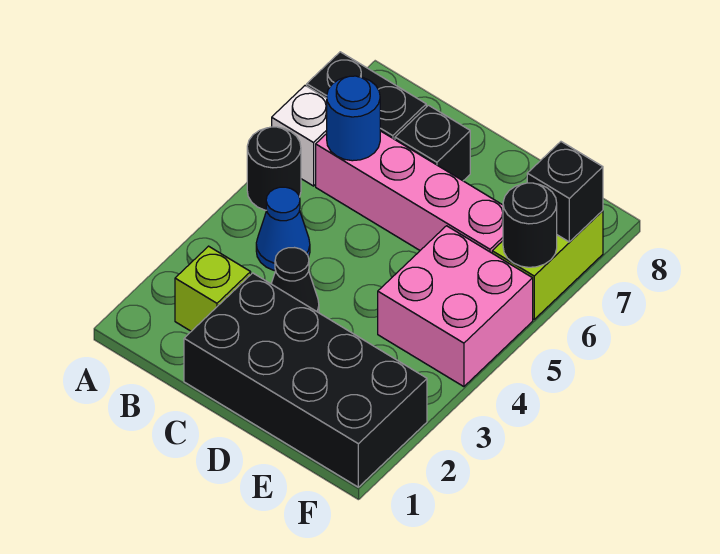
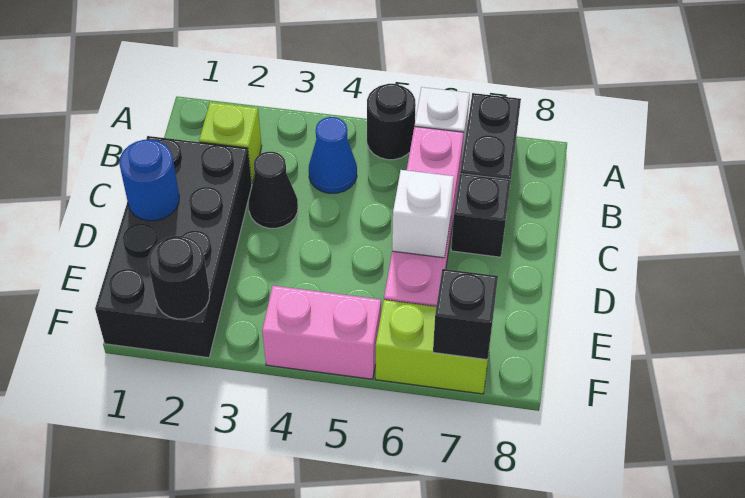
blue 1x1 round brick [327,76,380,161] -> blue 1x1 round brick moved to [119,140,179,221]
none -> white 1x1 brick [392,170,454,258]
pink 2x2 brick [378,226,533,387] -> pink 1x2 brick [262,286,381,379]
black 1x1 round brick [503,183,557,267] -> black 1x1 round brick moved to [148,236,210,319]

